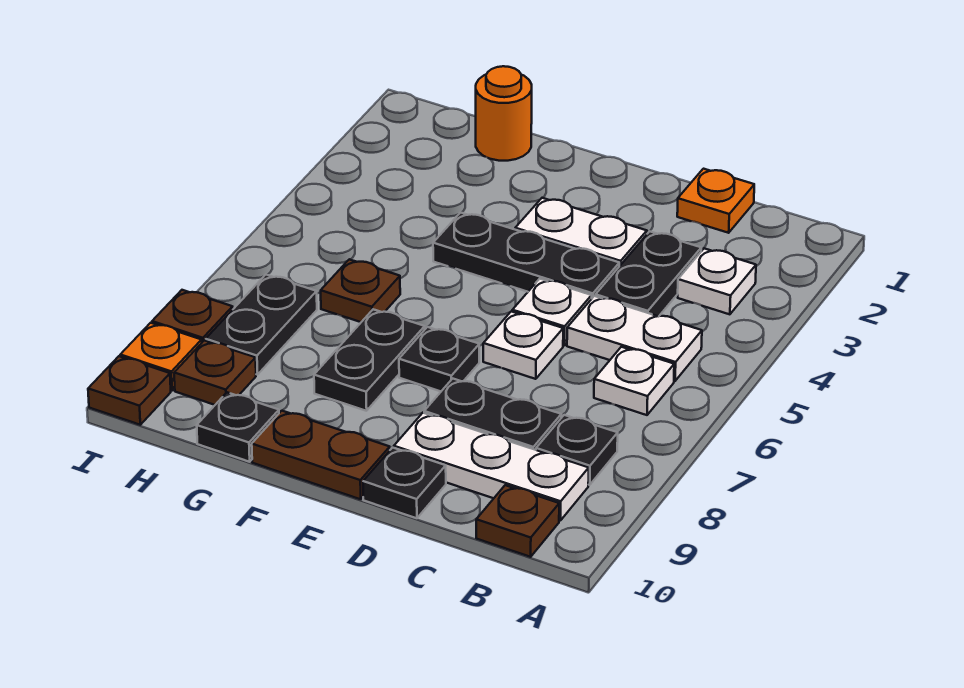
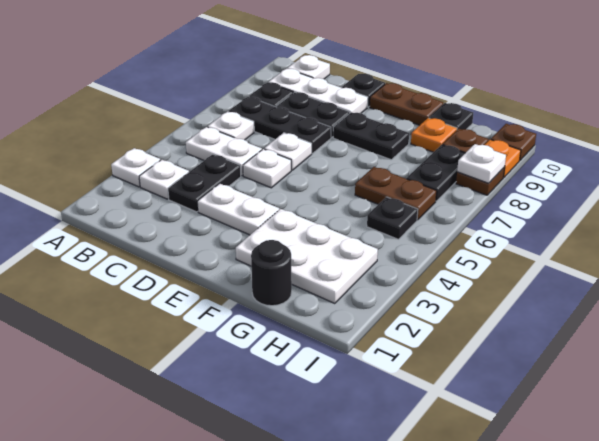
none -> white 1x1 plate [111,148,160,187]
brown 1x1 plate [476,485,559,557] -> white 1x1 plate [287,55,330,79]
orange 1x1 plate [677,169,754,233] -> orange 1x1 plate moved to [411,118,457,152]
black 1x3 plate [433,213,619,298] -> black 1x3 plate moved to [229,97,331,153]
black 1x1 plate [399,327,479,391] -> black 1x1 plate moved to [367,197,418,239]
none -> white 2x3 plate [236,209,378,303]
black 1x2 plate [314,309,425,411] -> black 1x2 plate turned to [333,112,409,160]
orange 1x1 round brick [476,66,532,161] -> black 1x1 round brick [251,240,292,306]
brown 1x1 plate [321,259,400,322] -> brown 1x2 plate [355,167,437,220]
none -> white 1x1 plate [457,144,506,183]

